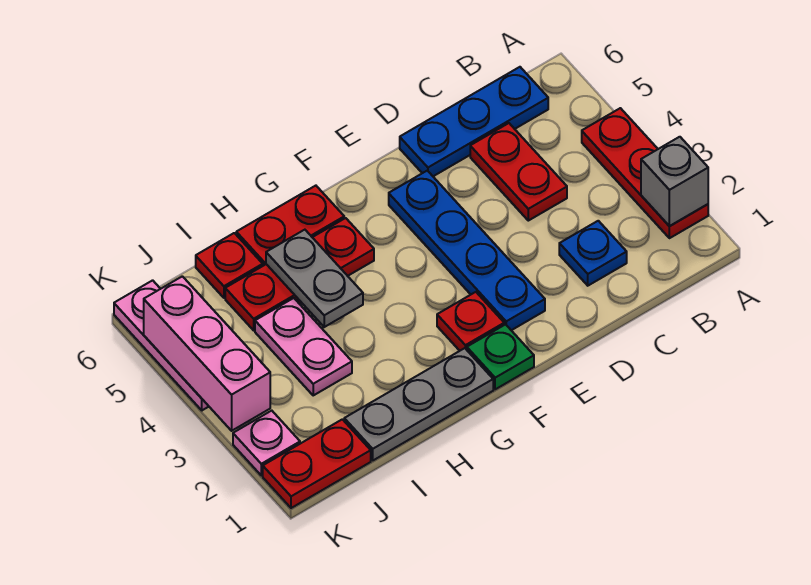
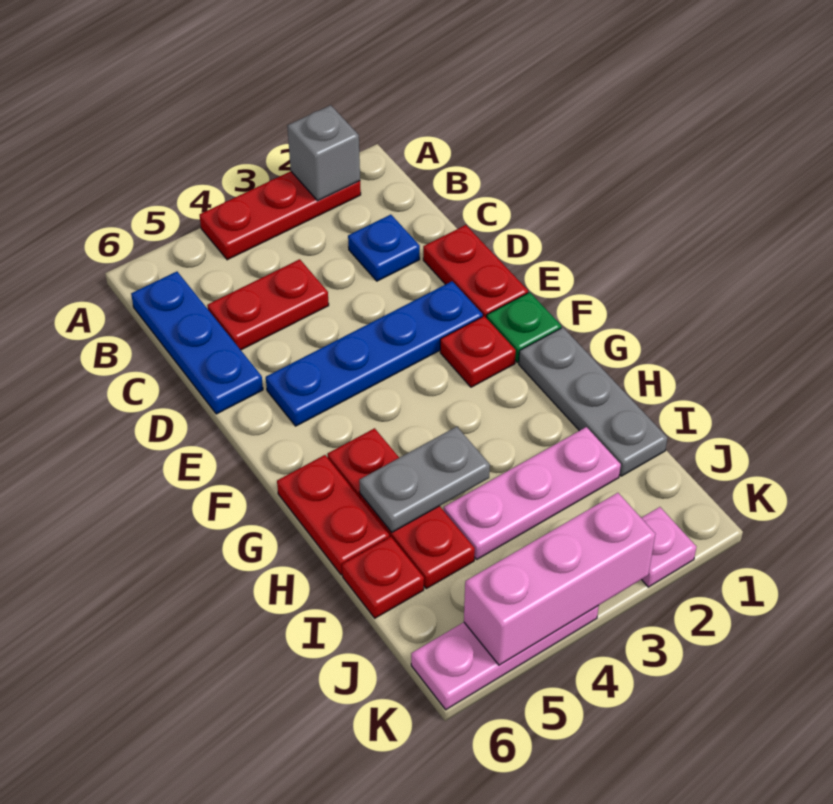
pink 1x2 plate [255,298,352,395] -> pink 1x3 plate [444,427,621,559]
red 1x2 plate [263,419,371,508] -> red 1x2 plate moved to [423,225,528,317]

